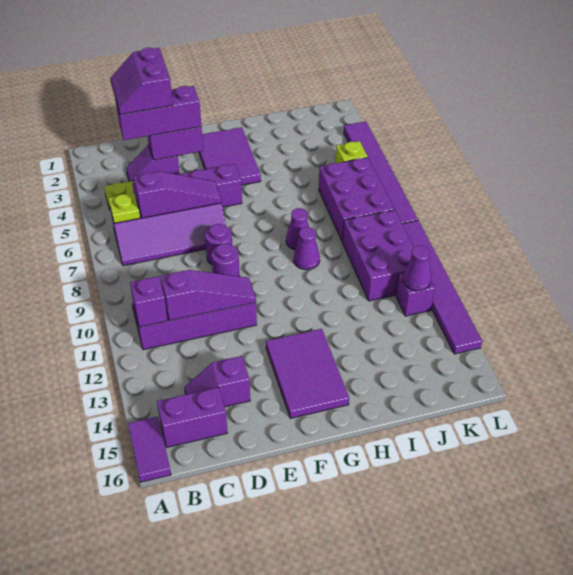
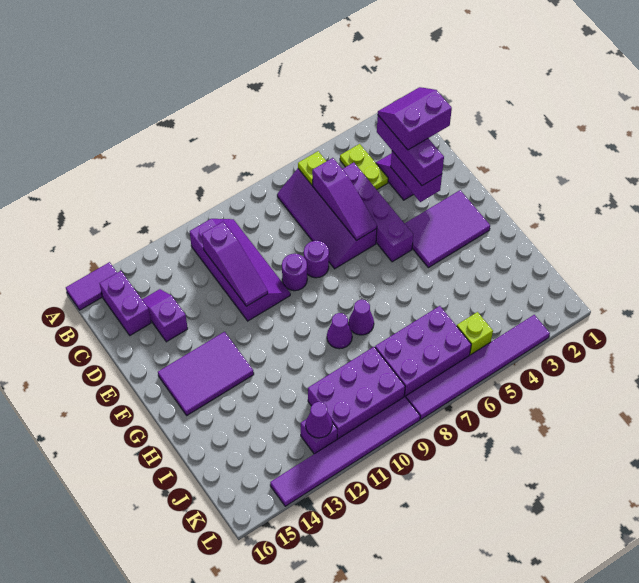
purple 1x1 brick [130,276,168,327] -> none

